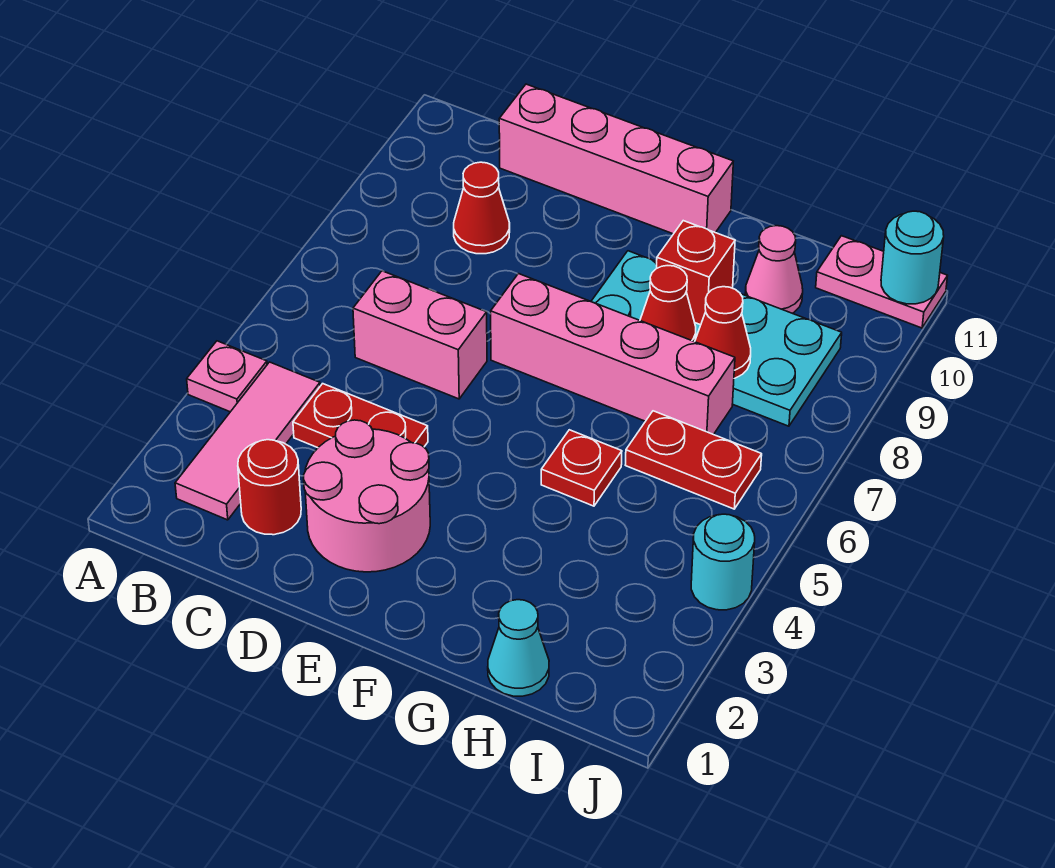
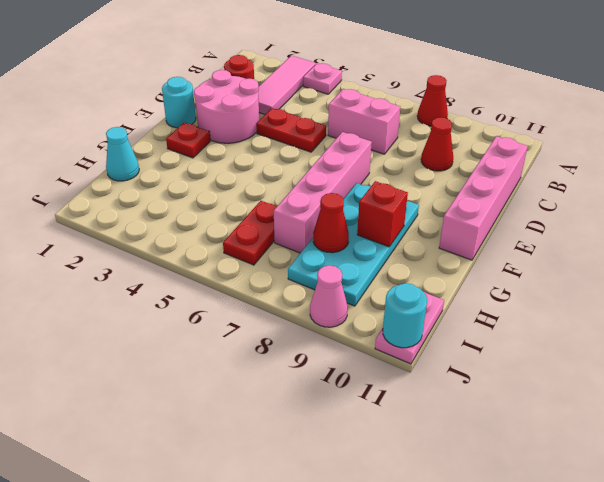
pink 1x3 tile [175,362,320,520] -> pink 1x3 tile turned to [258,56,316,114]
red 1x2 plate [293,384,428,448] -> red 1x2 plate turned to [256,108,326,152]
pink 1x2 brick [353,271,487,399] -> pink 1x2 brick turned to [328,89,400,154]
red 1x1 plate [541,430,622,506] -> red 1x1 plate moved to [166,123,210,158]
red 1x1 cone [640,266,696,342] -> red 1x1 cone moved to [417,75,448,126]
pink 1x1 cone [745,226,803,313] -> pink 1x1 cone moved to [310,265,348,327]
cyan 1x1 round brick [691,514,755,610] -> cyan 1x1 round brick moved to [162,77,196,128]

